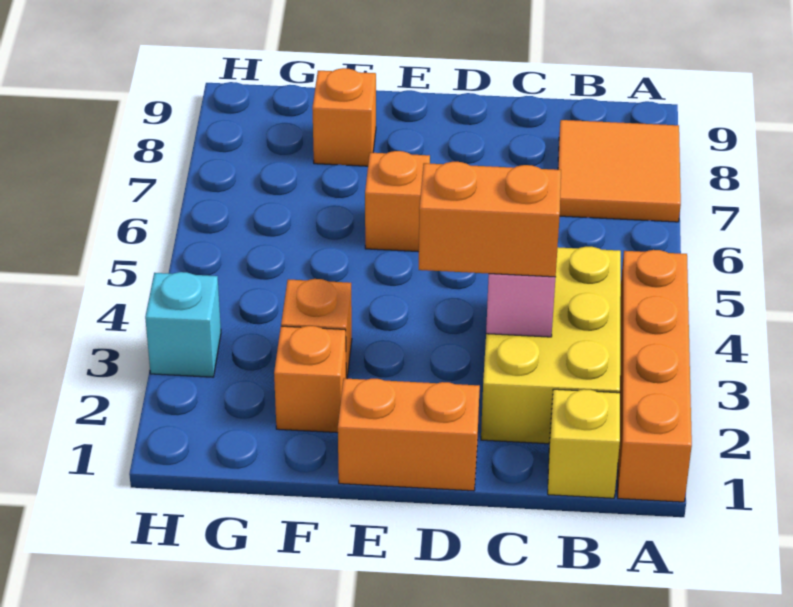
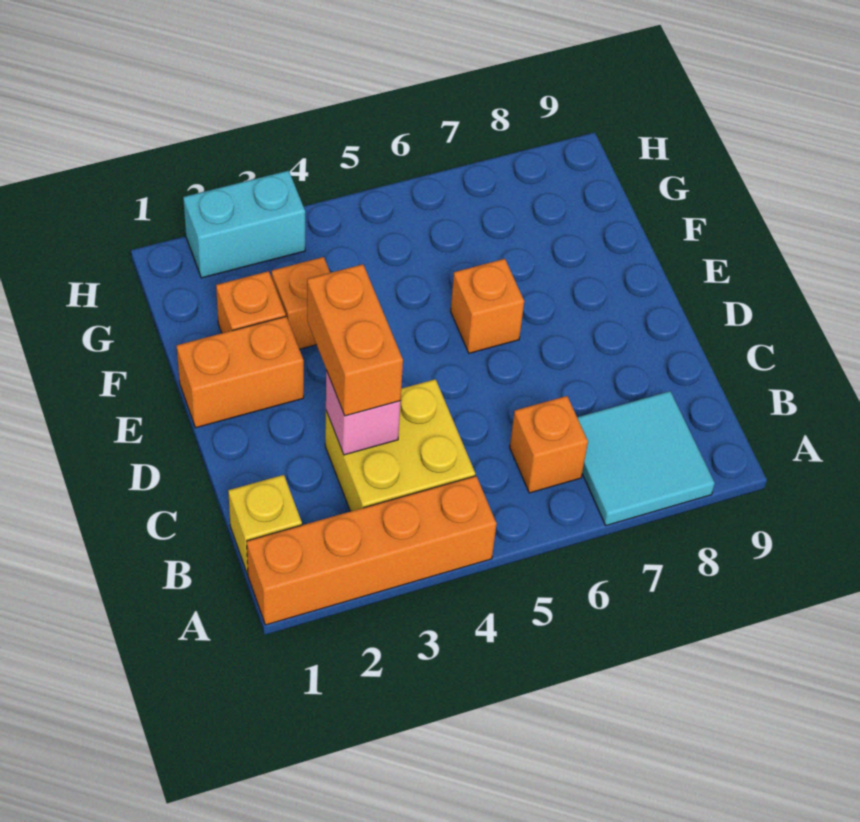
orange 2x2 tile [558,120,681,222] -> cyan 2x2 tile [577,391,715,525]
yellow 2x3 brick [481,247,621,444] -> yellow 2x2 brick [325,379,475,511]
orange 1x2 brick [338,378,480,491] -> orange 1x2 brick turned to [177,317,304,428]
orange 1x1 brick [312,68,376,166] -> orange 1x1 brick moved to [510,396,588,493]
cyan 1x1 brick [145,272,221,377] -> cyan 1x2 brick [183,171,305,278]

